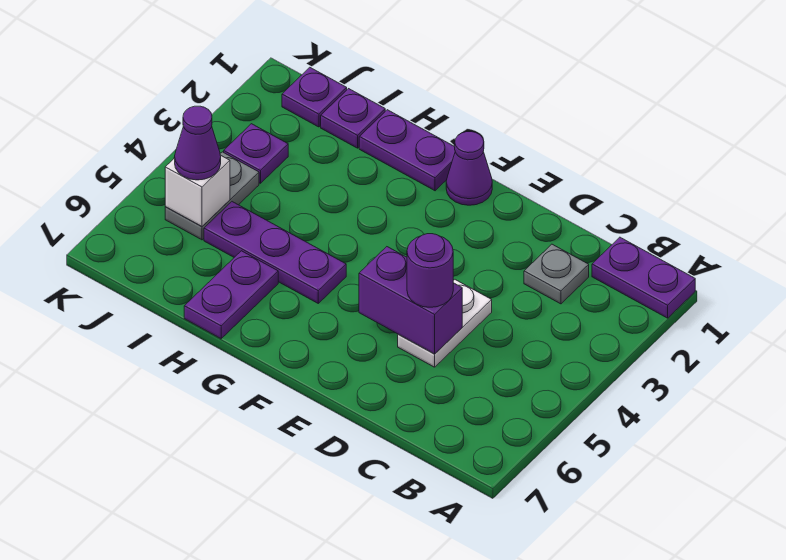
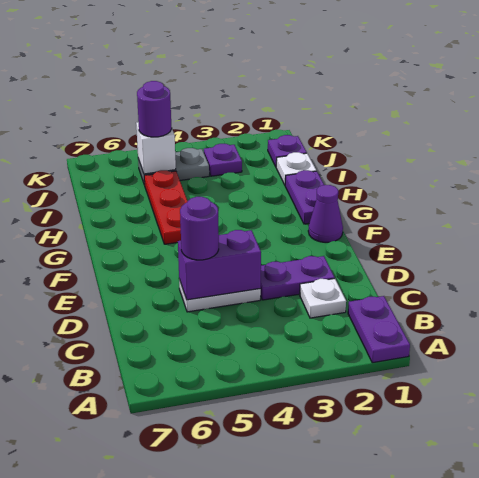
grey 1x1 plate [524,244,589,304] -> white 1x1 plate [300,279,346,318]
purple 1x2 brick [359,247,462,354] -> purple 1x2 brick turned to [178,230,261,300]
purple 1x3 plate [204,202,346,303] -> red 1x3 plate [144,170,187,244]
purple 1x2 plate [184,251,278,339] -> purple 1x2 plate moved to [260,256,335,300]
purple 1x1 plate [321,89,385,148] -> white 1x1 plate [276,152,316,185]
purple 1x1 cone [175,106,221,180] -> purple 1x1 round brick [137,81,172,137]

